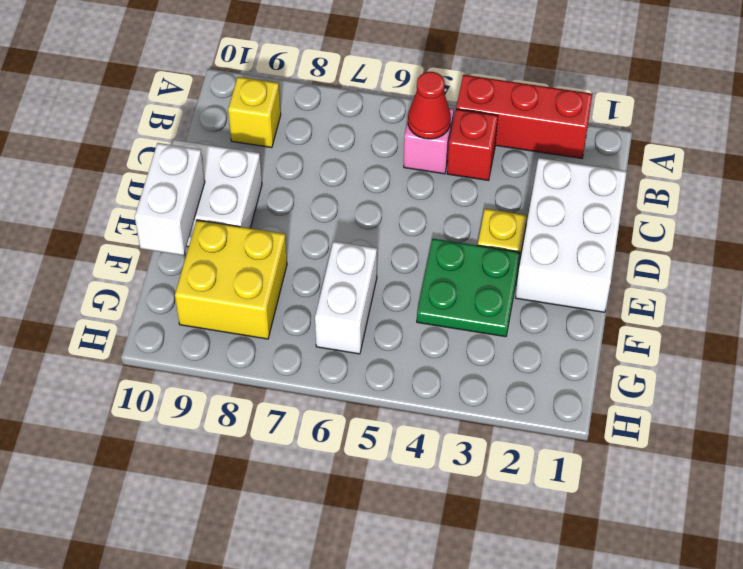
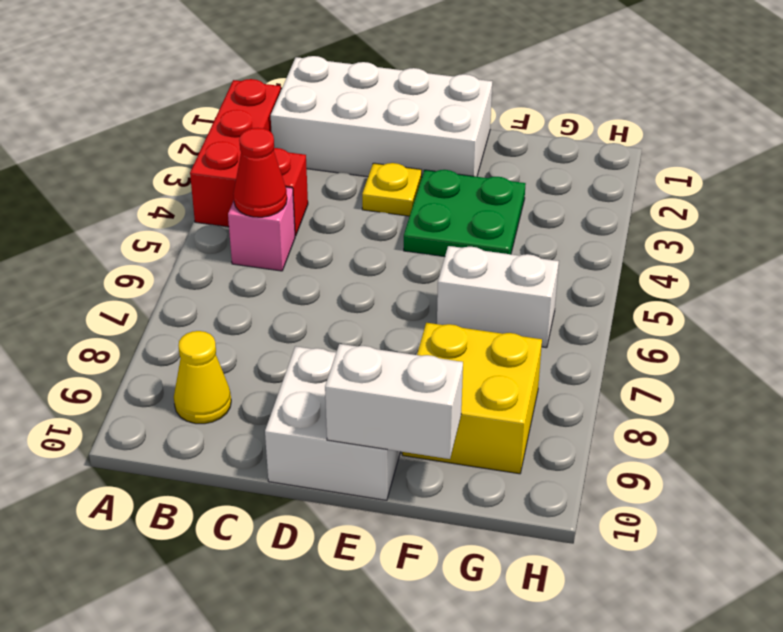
yellow 1x1 brick [228,77,281,148] -> yellow 1x1 cone [174,331,231,424]
white 2x3 brick [516,158,627,312] -> white 2x4 brick [271,56,492,177]

